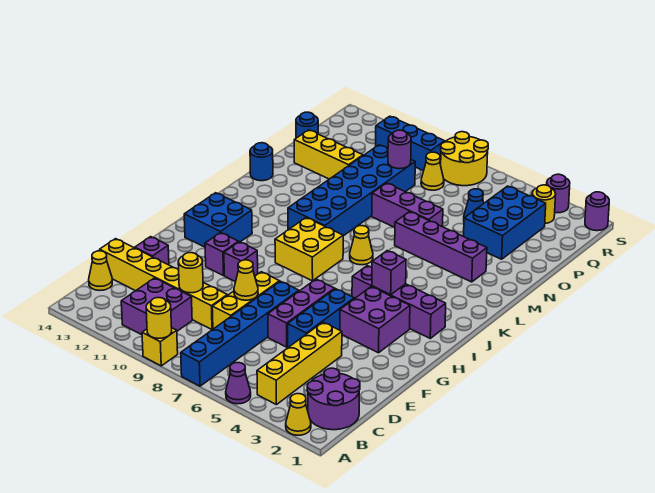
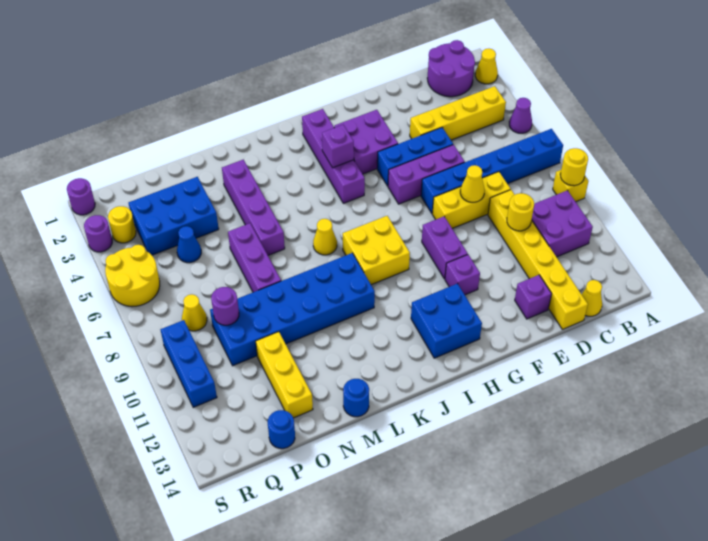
purple 1x1 brick [224,242,258,282] -> purple 1x2 brick [422,216,468,279]
yellow 2x2 round brick [441,132,488,186] -> yellow 2x2 round brick moved to [105,245,160,306]

